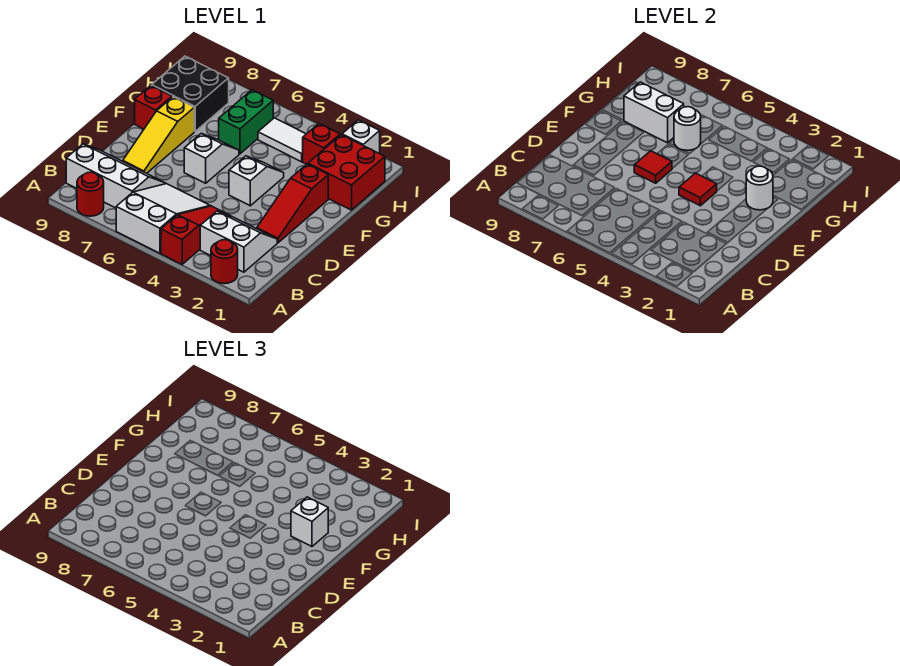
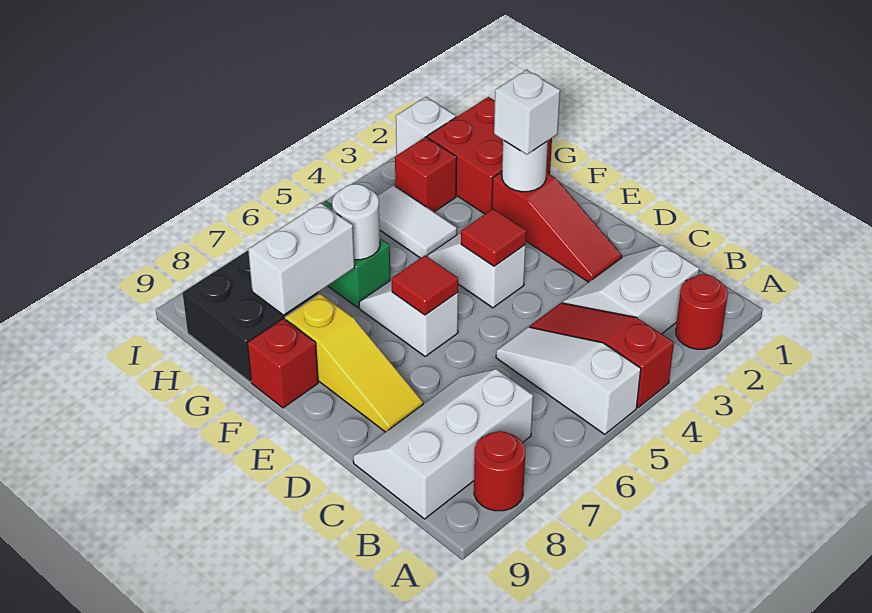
white 2x3 slope [116,184,210,253] -> white 1x3 slope [496,327,641,434]
white 1x2 tile [258,118,306,162] -> white 1x2 tile turned to [378,185,457,258]

